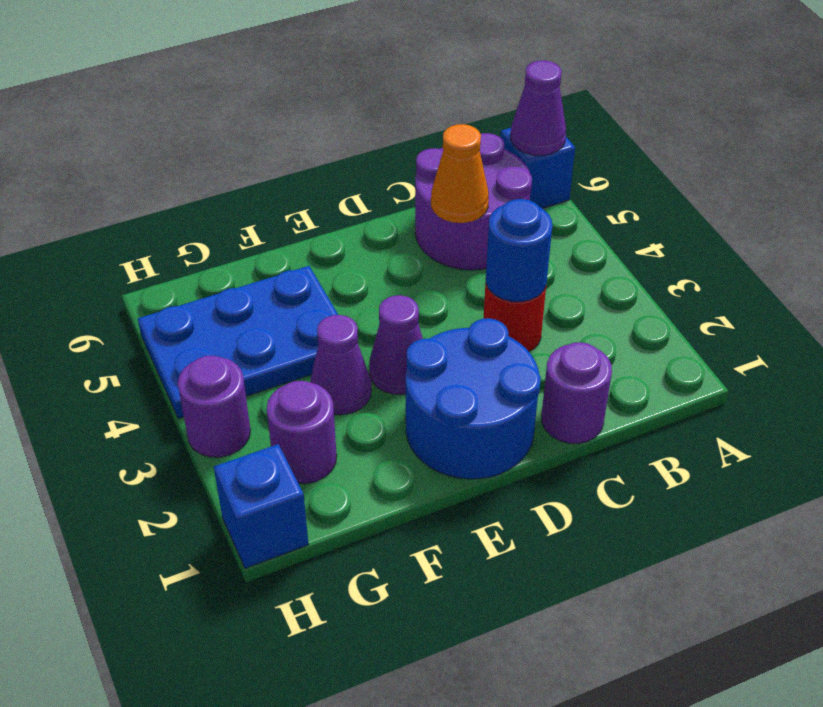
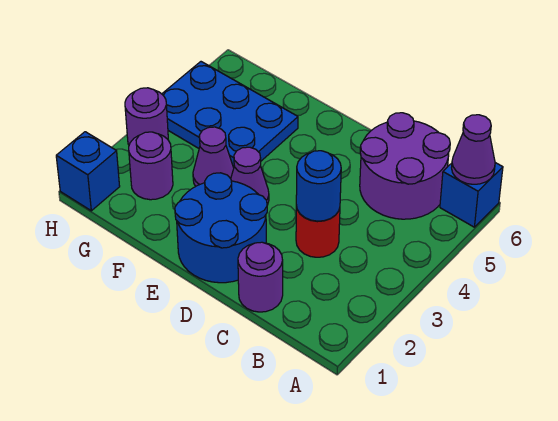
orange 1x1 cone [431,124,489,223] -> none

